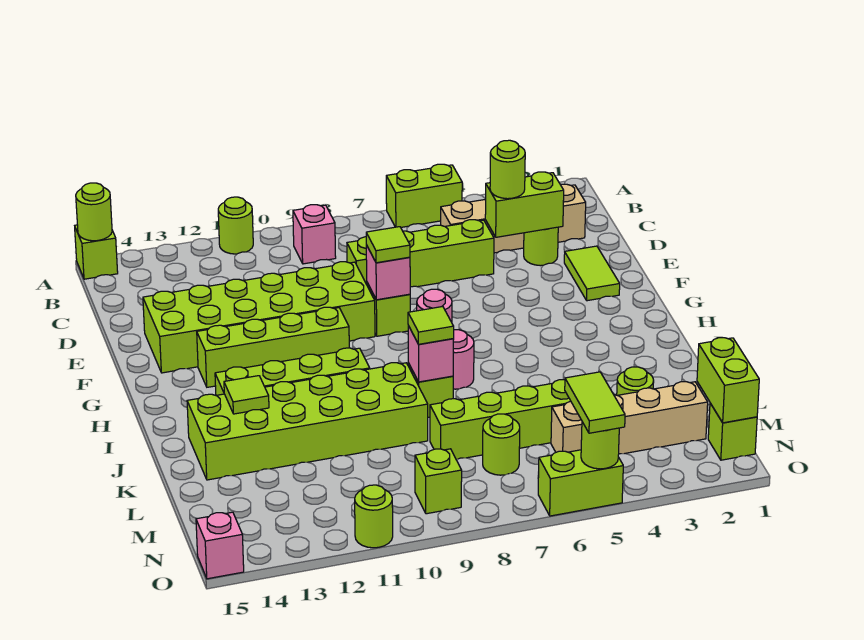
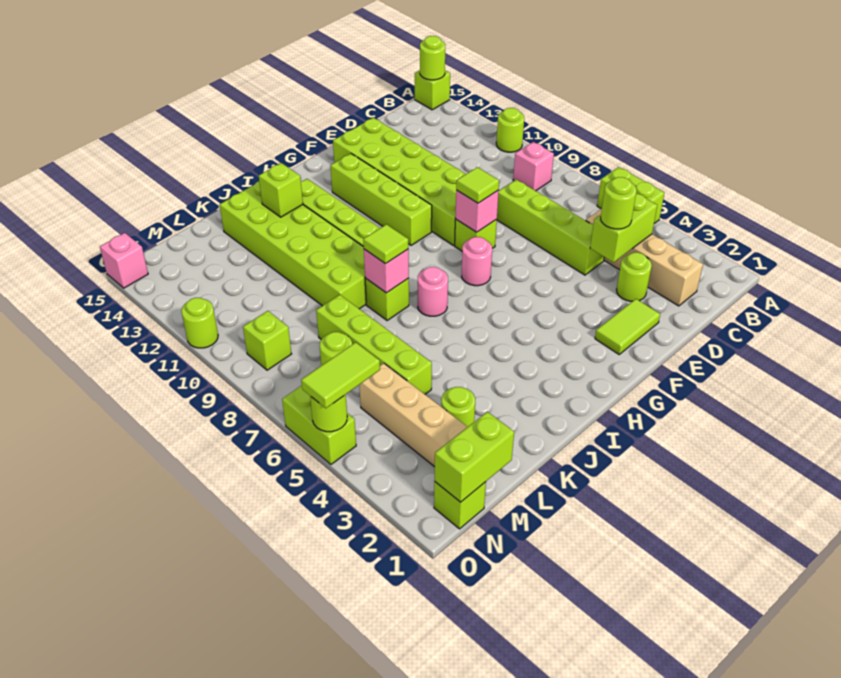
lime 1x2 brick [485,172,564,237] -> lime 1x2 brick turned to [590,193,657,262]
lime 1x1 tile [224,376,269,414] -> lime 1x1 brick [259,163,303,217]

